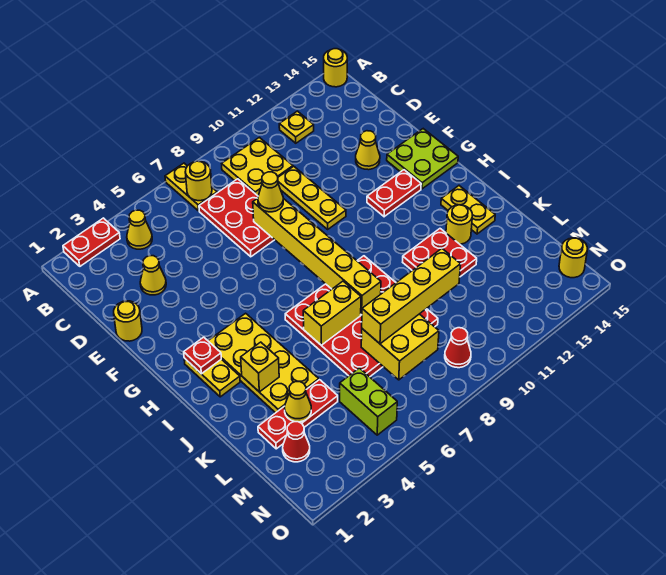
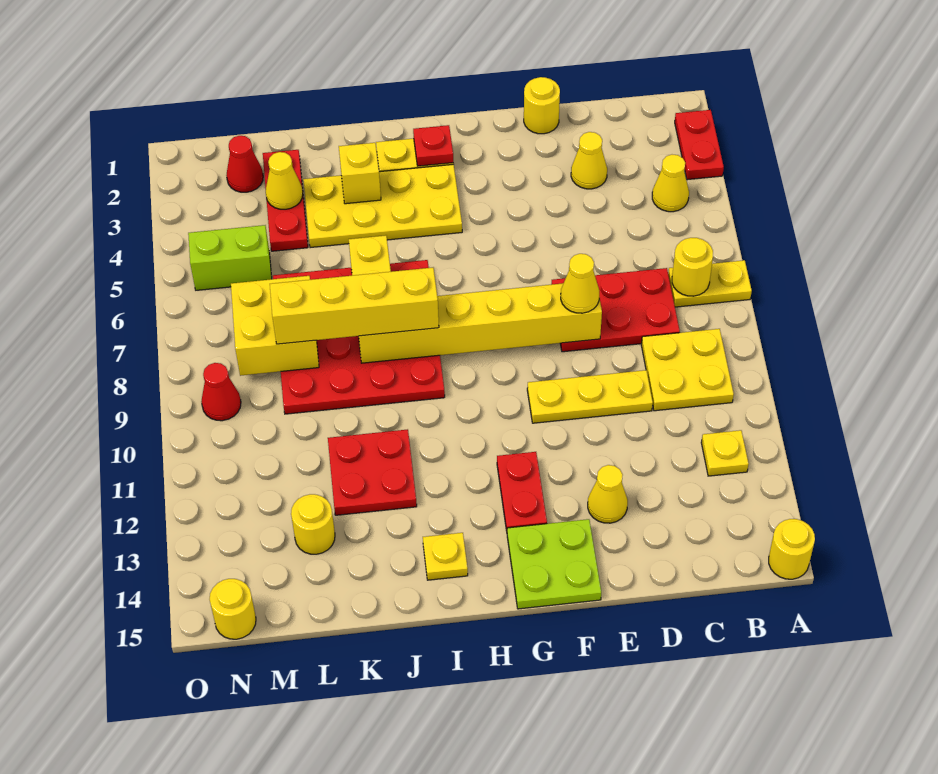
yellow 1x2 plate [441,186,495,234] -> yellow 1x1 plate [423,533,468,580]
yellow 1x1 round brick [446,205,472,244] -> yellow 1x1 round brick moved to [291,494,335,554]
yellow 1x4 brick [362,249,461,344] -> yellow 1x4 brick turned to [270,268,439,344]

